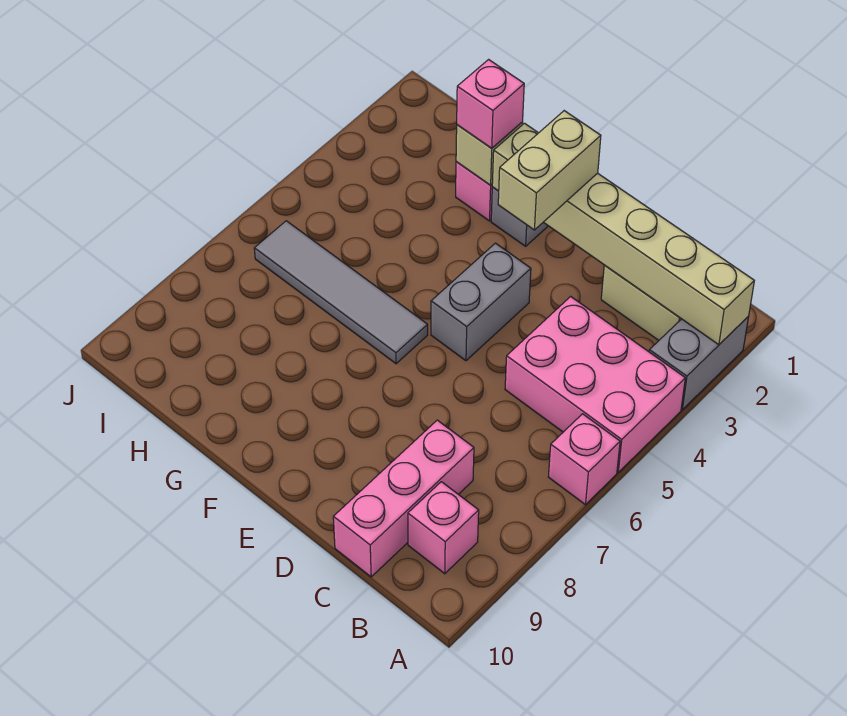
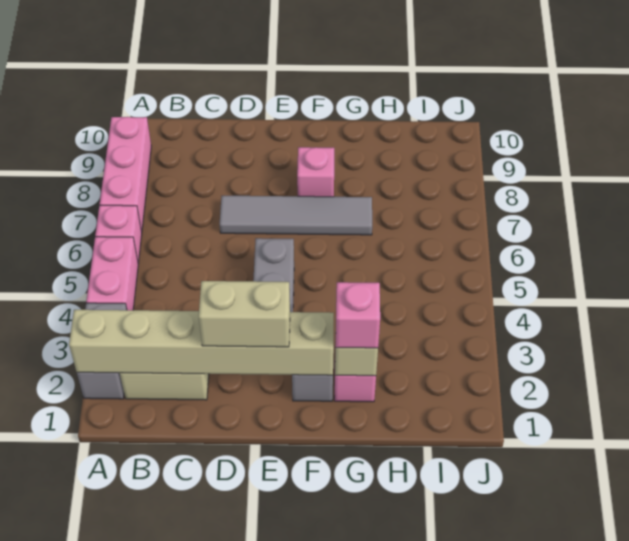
pink 2x3 brick [505,297,685,472] -> pink 1x2 brick [86,237,138,310]
pink 1x1 brick [408,482,479,574] -> pink 1x1 brick moved to [297,147,334,197]
pink 1x3 brick [333,420,474,577] -> pink 1x3 brick moved to [100,117,151,232]
tan 1x2 brick [498,111,601,230] -> tan 1x2 brick turned to [199,281,290,347]
grey 1x4 tile [254,221,428,364] -> grey 1x4 tile moved to [220,196,372,235]

